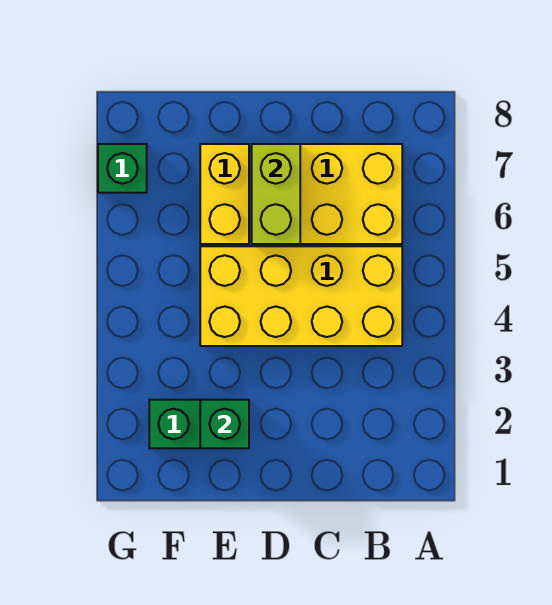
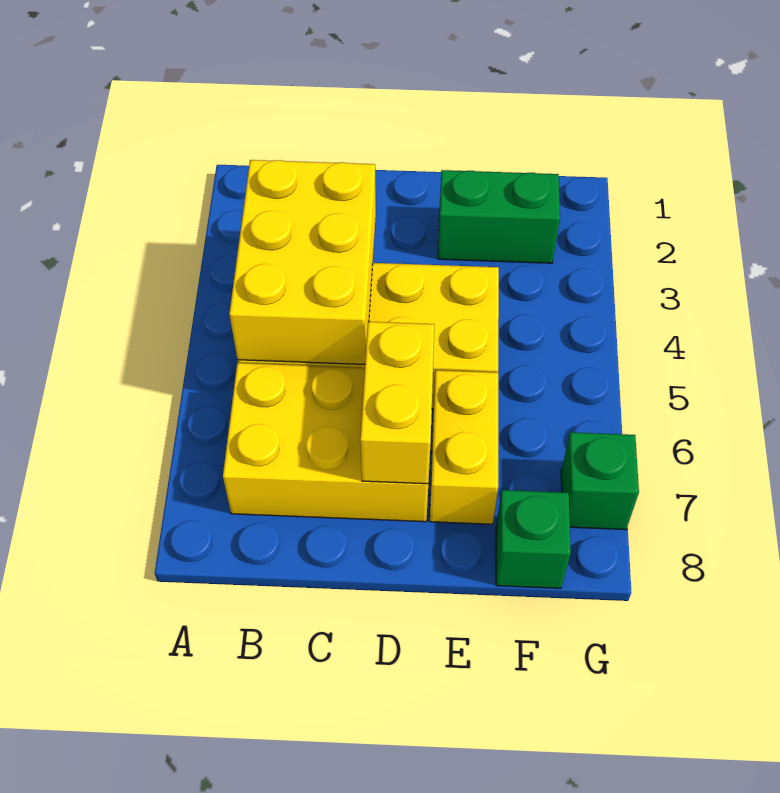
none -> yellow 2x3 brick [229,160,376,365]
lime 1x2 brick [252,144,300,244] -> yellow 1x2 brick [360,322,434,484]
green 1x1 brick [200,400,249,448] -> green 1x1 brick moved to [496,490,571,588]

